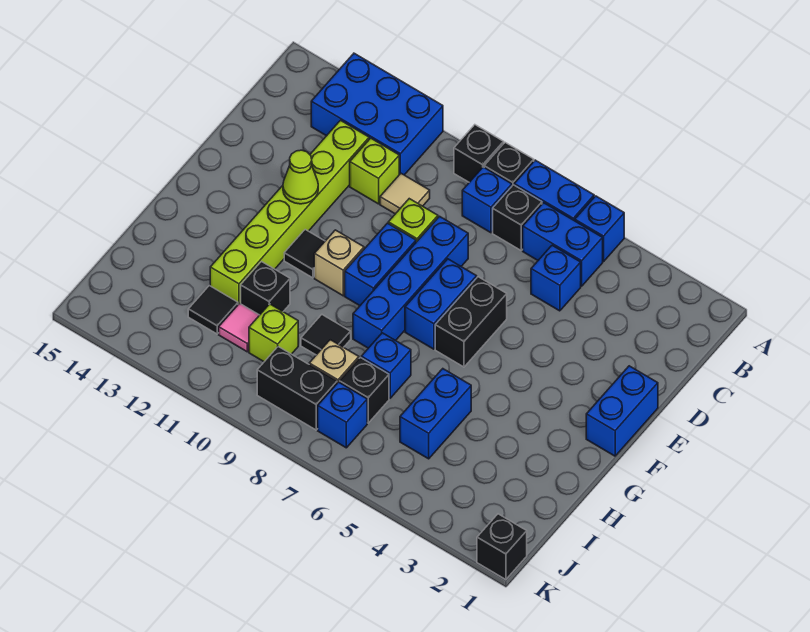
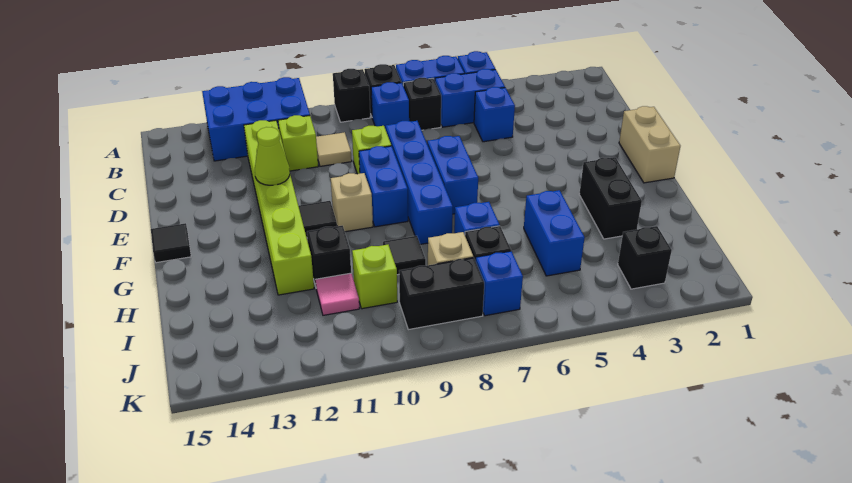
blue 1x2 brick [586,366,658,456] -> tan 1x2 brick [619,106,680,183]
black 1x2 brick [435,277,507,367] -> black 1x2 brick moved to [579,157,642,239]
black 1x1 tile [188,286,238,334] -> black 1x1 tile moved to [151,223,191,263]
black 1x1 brick [477,514,527,580] -> black 1x1 brick moved to [618,226,672,289]

